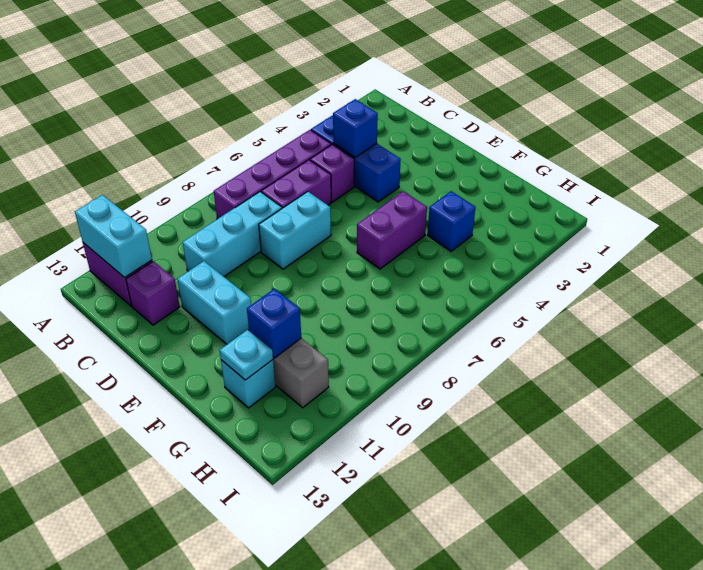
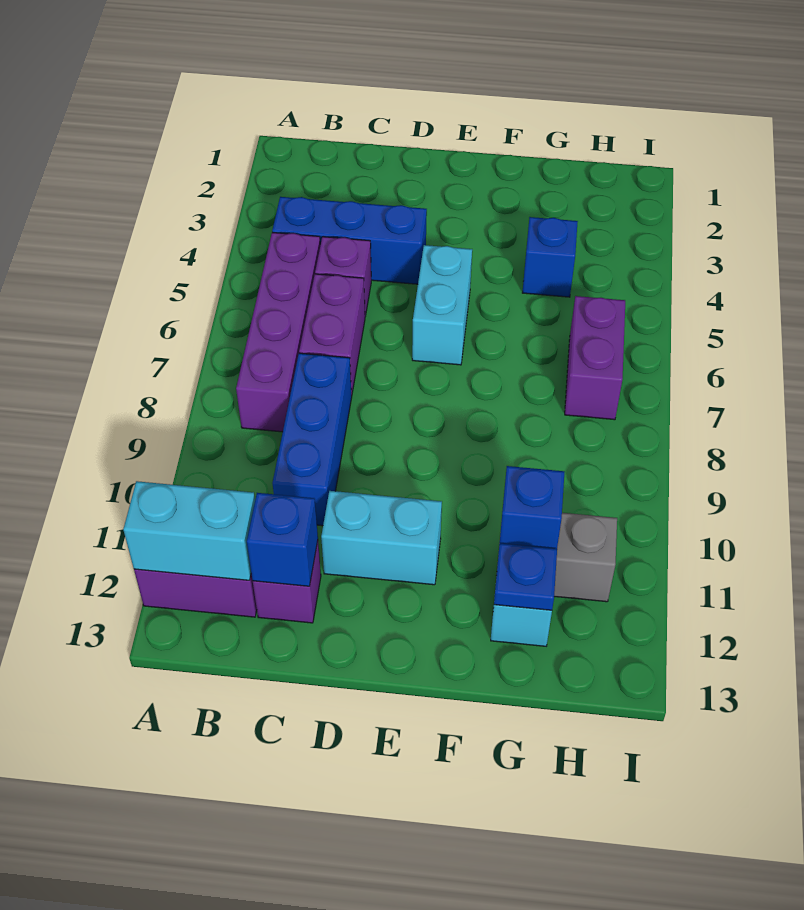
blue 1x1 brick [333,99,378,157] -> blue 1x1 brick moved to [247,493,318,586]
cyan 1x3 brick [183,192,282,276] -> blue 1x3 brick [272,353,352,526]
cyan 1x2 brick [259,192,331,269] -> cyan 1x2 brick moved to [412,245,472,365]
purple 1x2 brick [357,191,427,269] -> purple 1x2 brick moved to [565,296,625,420]
cyan 1x1 plate [220,330,273,380] -> blue 1x1 plate [494,543,557,610]

